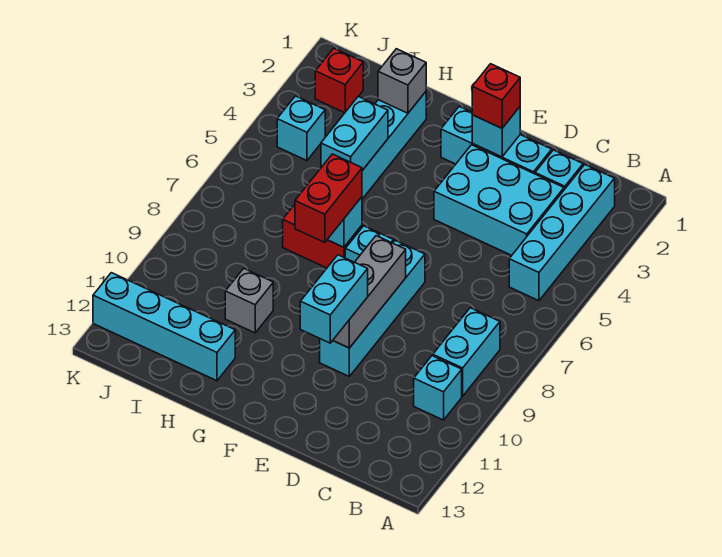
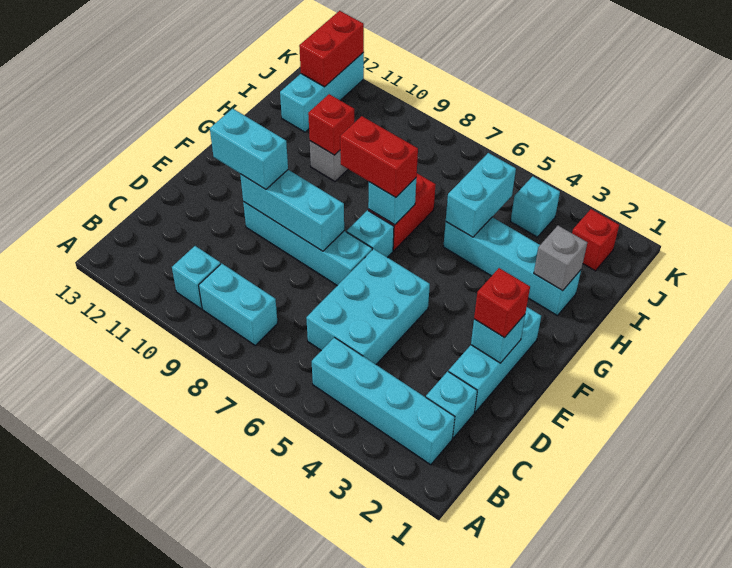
cyan 2x3 brick [434,145,564,255] -> cyan 2x3 brick moved to [306,249,430,364]
grey 1x3 brick [333,236,406,348] -> cyan 1x3 brick [240,170,344,251]
cyan 1x2 brick [321,96,388,170] -> cyan 1x2 brick turned to [446,153,516,237]
none -> red 1x1 brick [308,94,354,155]
cyan 1x4 brick [93,273,235,381] -> cyan 1x3 brick [280,52,364,132]
none -> red 1x2 brick [299,11,364,87]

